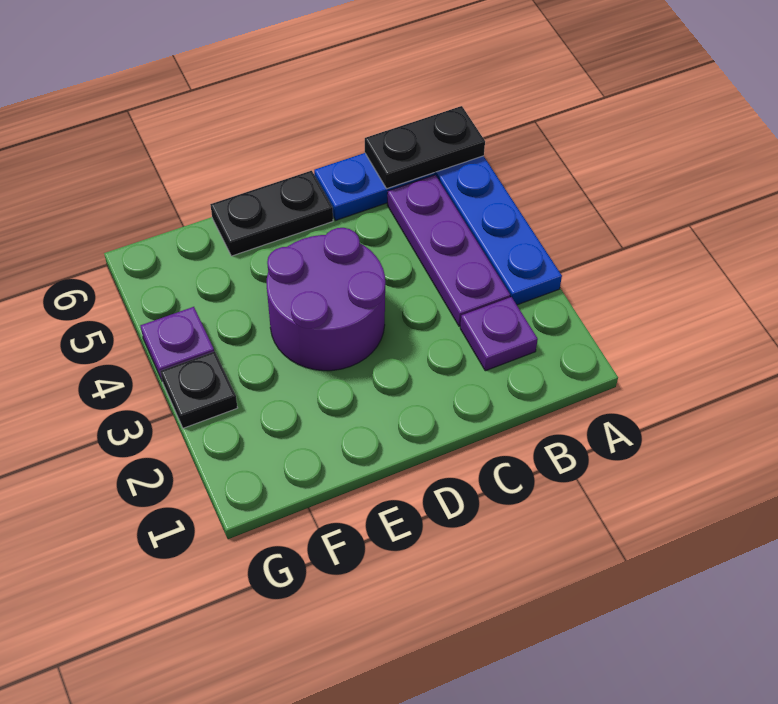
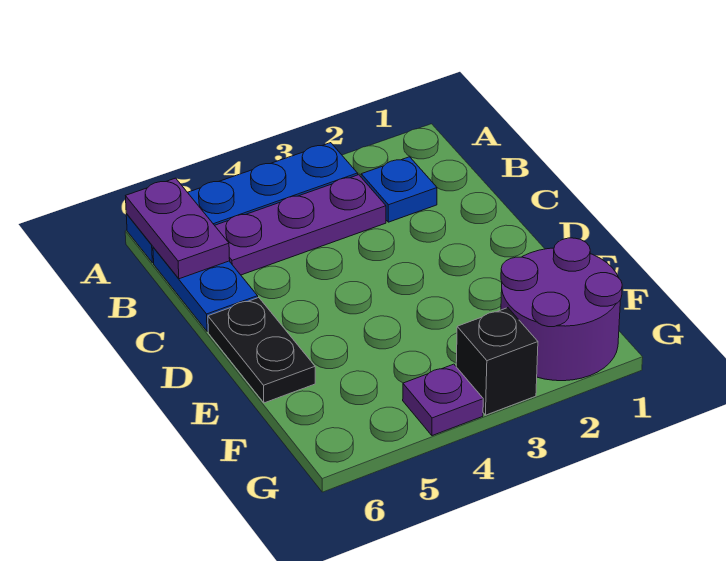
black 1x2 plate [365,106,485,189] -> purple 1x2 plate [126,178,230,279]
purple 1x1 plate [460,297,538,371] -> blue 1x1 plate [361,157,437,222]
purple 2x2 round brick [267,228,385,371] -> purple 2x2 round brick moved to [501,238,622,381]
black 1x1 plate [161,351,237,428] -> black 1x1 brick [456,308,538,415]

